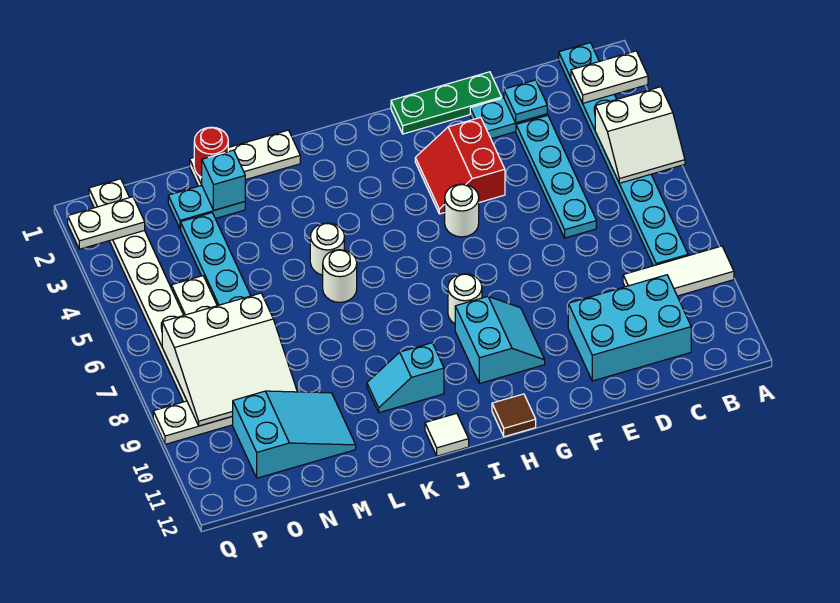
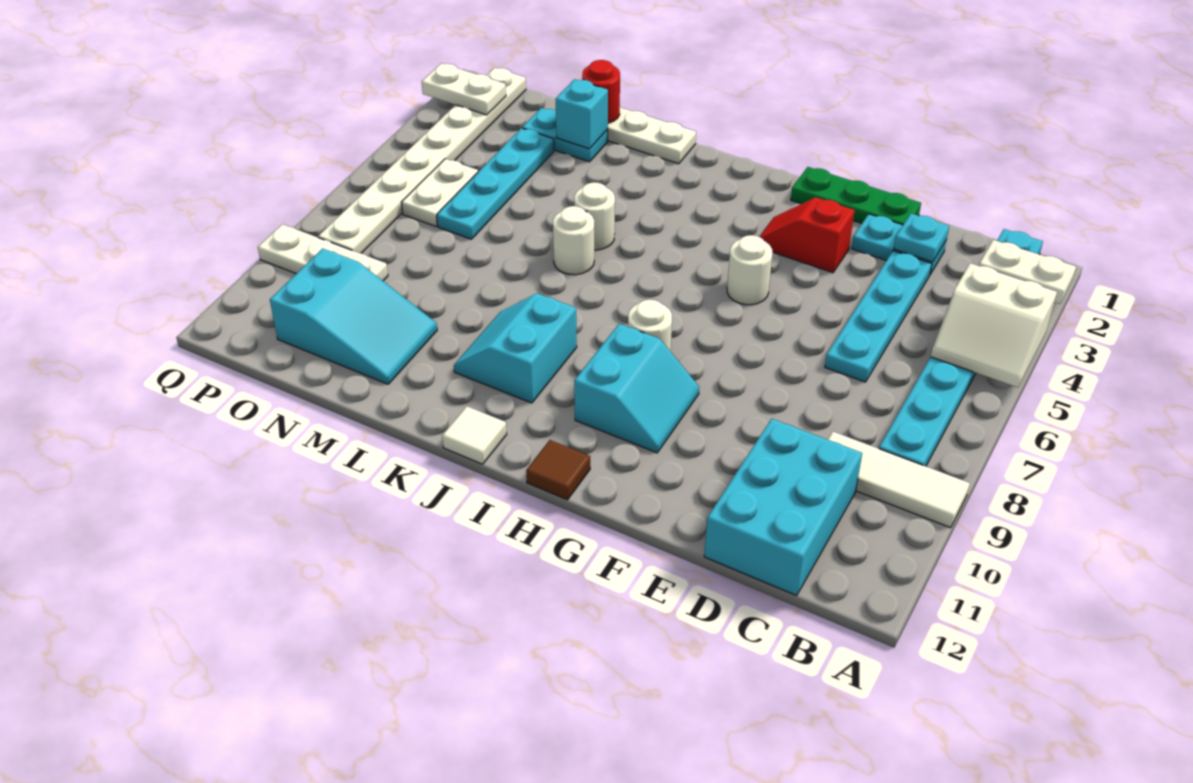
cyan 2x3 brick [568,275,691,381] -> cyan 2x3 brick turned to [704,419,862,595]
red 2x2 slope [415,117,505,214] -> red 1x2 slope [759,197,855,273]
cyan 1x2 slope [367,343,444,413] -> cyan 2x2 slope [454,293,577,403]
white 3x3 slope [162,293,297,426] -> none

